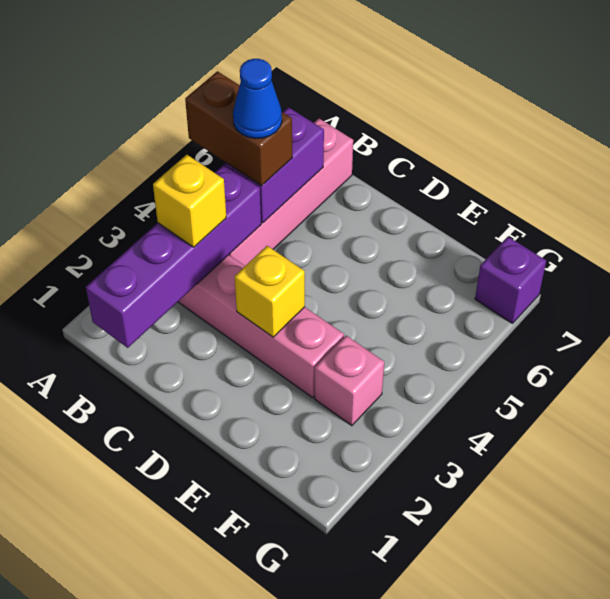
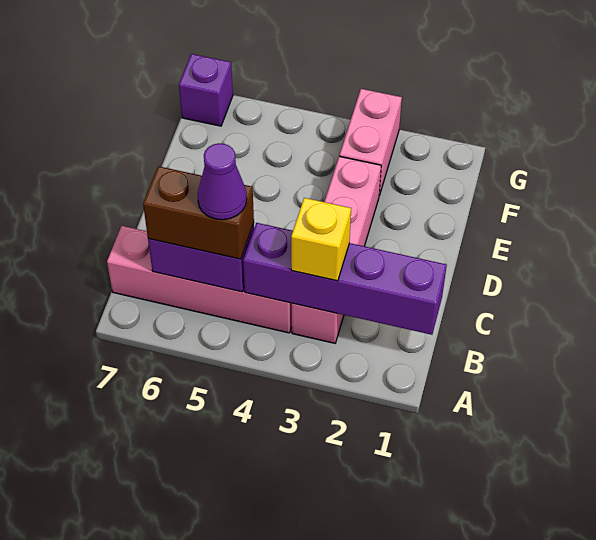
brown 1x2 brick [185,71,292,186] -> brown 1x2 brick turned to [143,166,254,259]
blue 1x1 cone [233,59,282,139] -> purple 1x1 cone [198,143,247,220]
yellow 1x1 brick [234,246,305,337] -> none
pink 1x1 brick [315,336,384,426] -> pink 1x2 brick [339,89,402,196]

